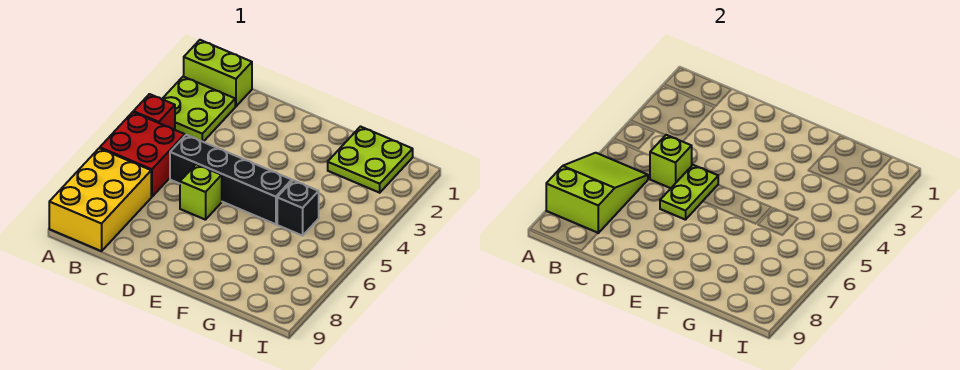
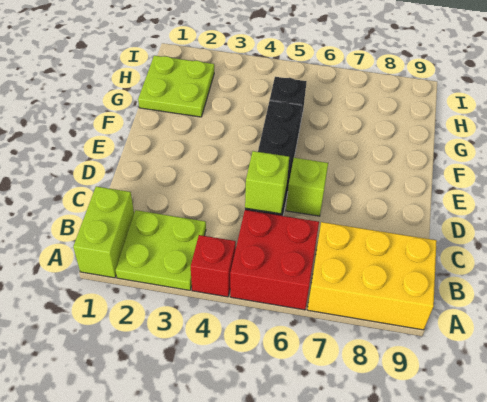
lime 2x3 slope [546,153,648,233] -> none
lime 1x2 plate [660,165,718,220] -> none

